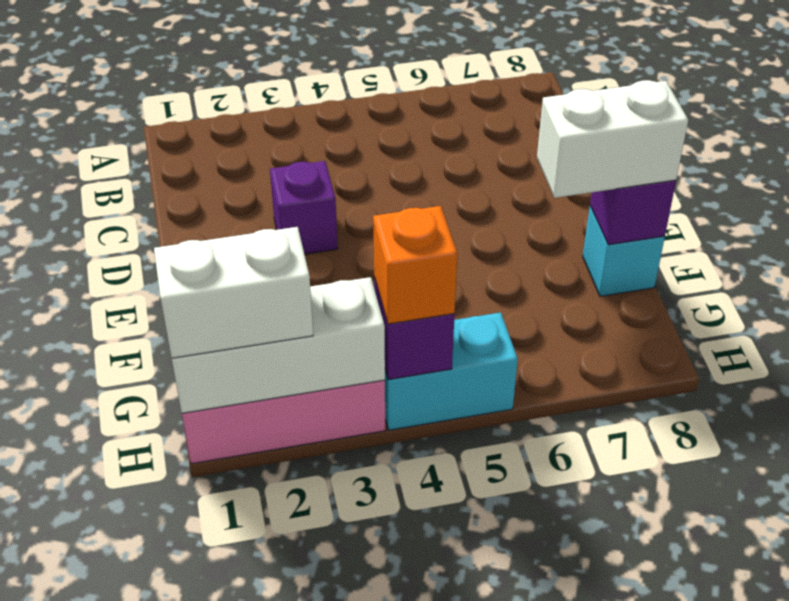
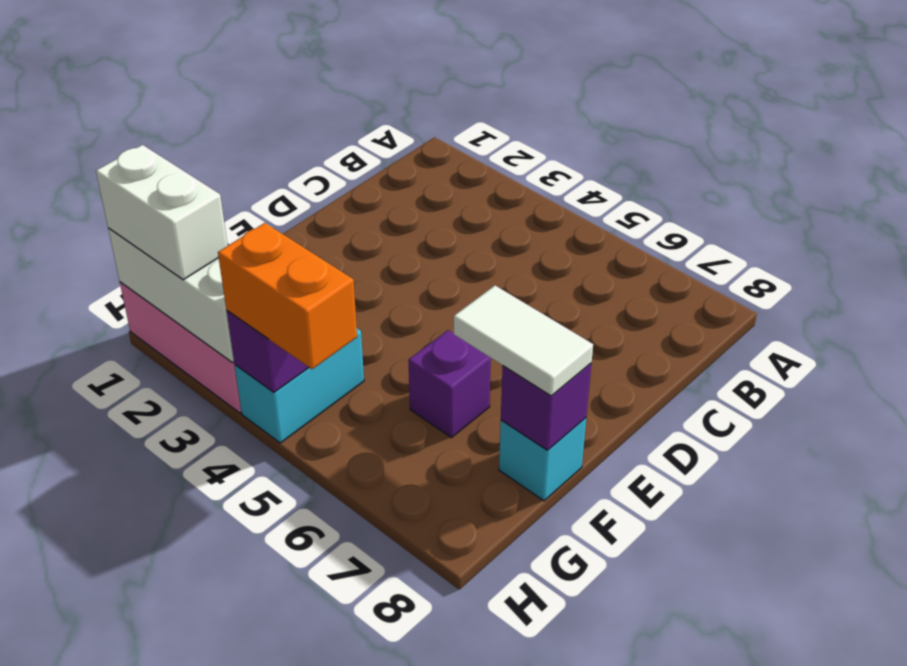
purple 1x1 brick [270,161,338,254] -> purple 1x1 brick moved to [408,330,491,438]
white 1x2 brick [537,80,688,198] -> white 1x2 tile [454,286,593,396]
cyan 1x2 brick [385,312,518,430] -> cyan 1x2 brick turned to [235,329,364,443]
orange 1x1 brick [373,206,457,324] -> orange 1x2 brick [218,223,357,369]

